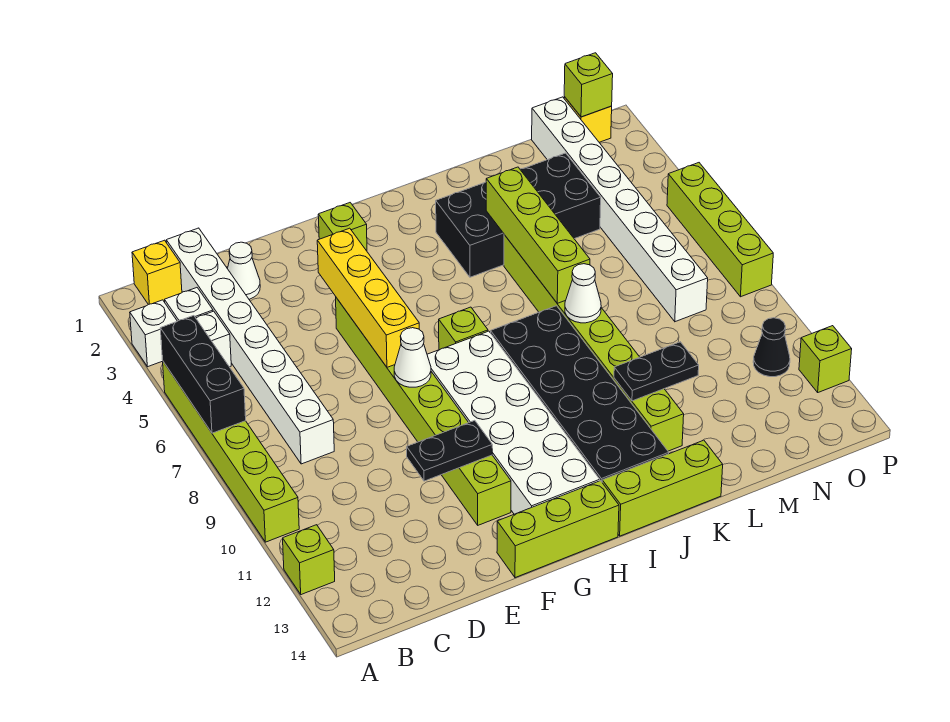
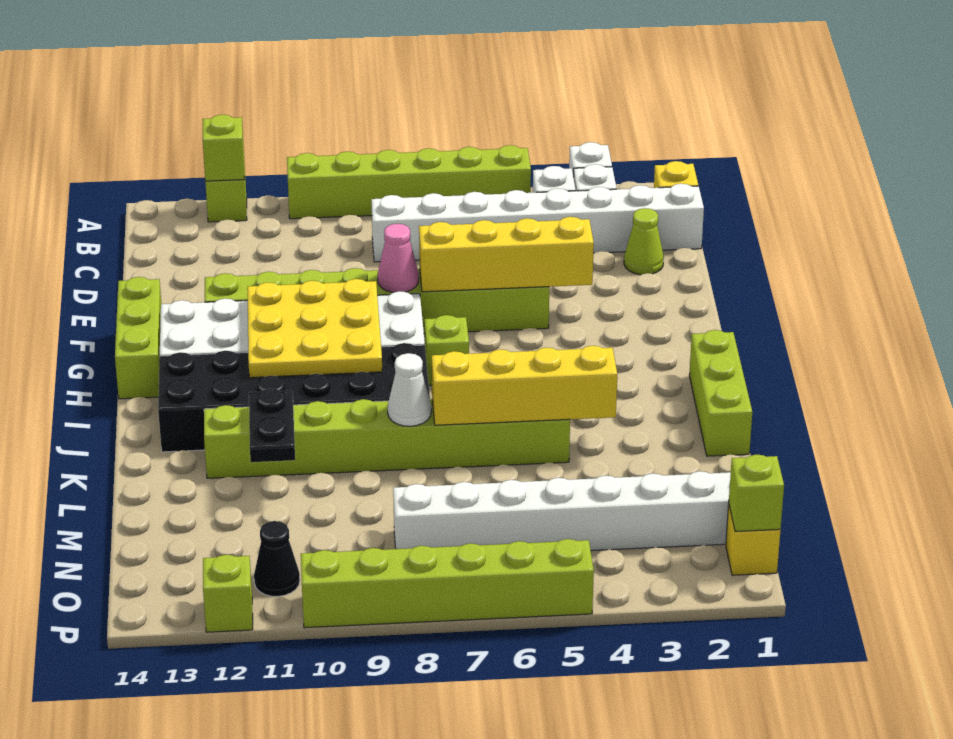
black 1x3 brick [160,316,246,433] -> none
white 1x1 cone [227,242,260,299] -> lime 1x1 cone [624,208,664,275]
black 1x2 plate [407,420,492,481] -> none
white 1x1 cone [394,328,431,387] -> pink 1x1 cone [378,224,419,292]
lime 1x1 brick [318,203,367,251] -> lime 1x1 brick moved to [203,115,245,181]
none -> yellow 3x3 plate [247,279,382,378]
lime 1x3 brick [602,440,723,536] -> lime 1x3 brick moved to [689,330,752,456]
black 2x4 brick [436,153,601,277] -> none
lime 1x4 brick [486,167,590,303] -> yellow 1x4 brick [432,346,617,425]
lime 1x4 brick [667,163,773,297] -> lime 1x6 brick [301,539,594,628]

